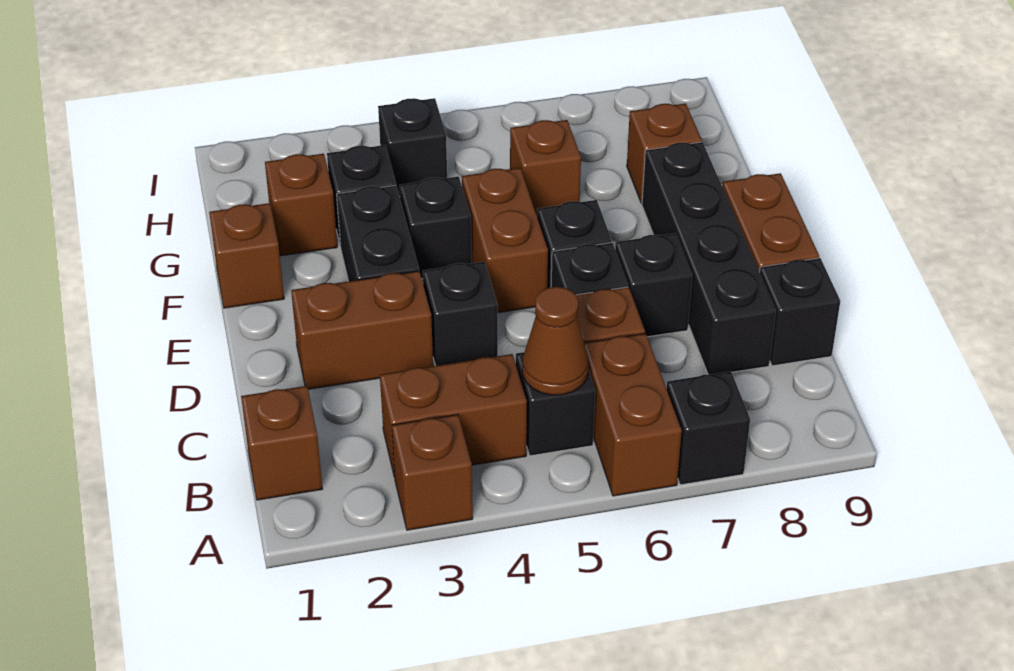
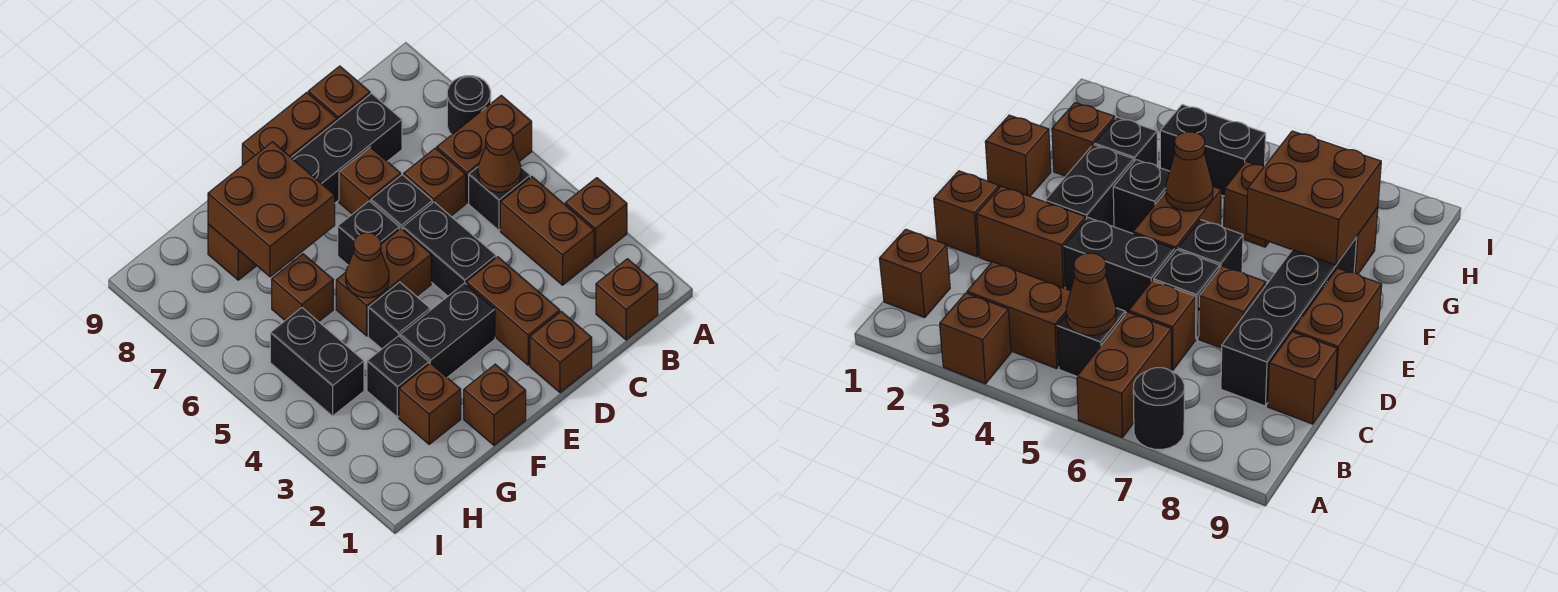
black 1x1 brick [667,371,750,485] -> black 1x1 round brick [447,76,491,135]
black 1x1 brick [760,258,840,366] -> brown 1x1 brick [308,66,370,120]
none -> brown 1x1 brick [530,312,592,393]
black 1x1 brick [423,262,498,366] -> black 1x2 brick [403,202,496,296]
black 1x1 brick [615,233,692,337] -> brown 1x1 brick [339,147,401,214]
none -> brown 1x1 cone [346,233,389,298]
none -> brown 2x2 brick [208,142,335,277]
black 1x1 brick [378,98,447,196] -> black 1x2 brick [270,308,364,416]

